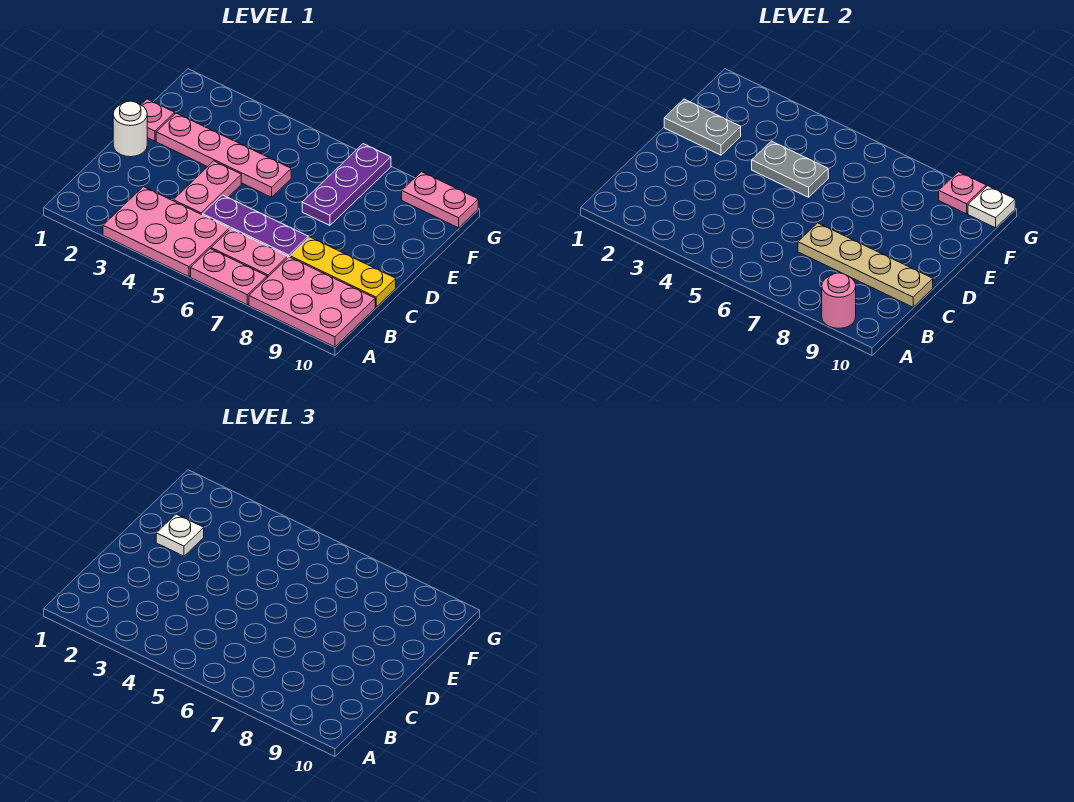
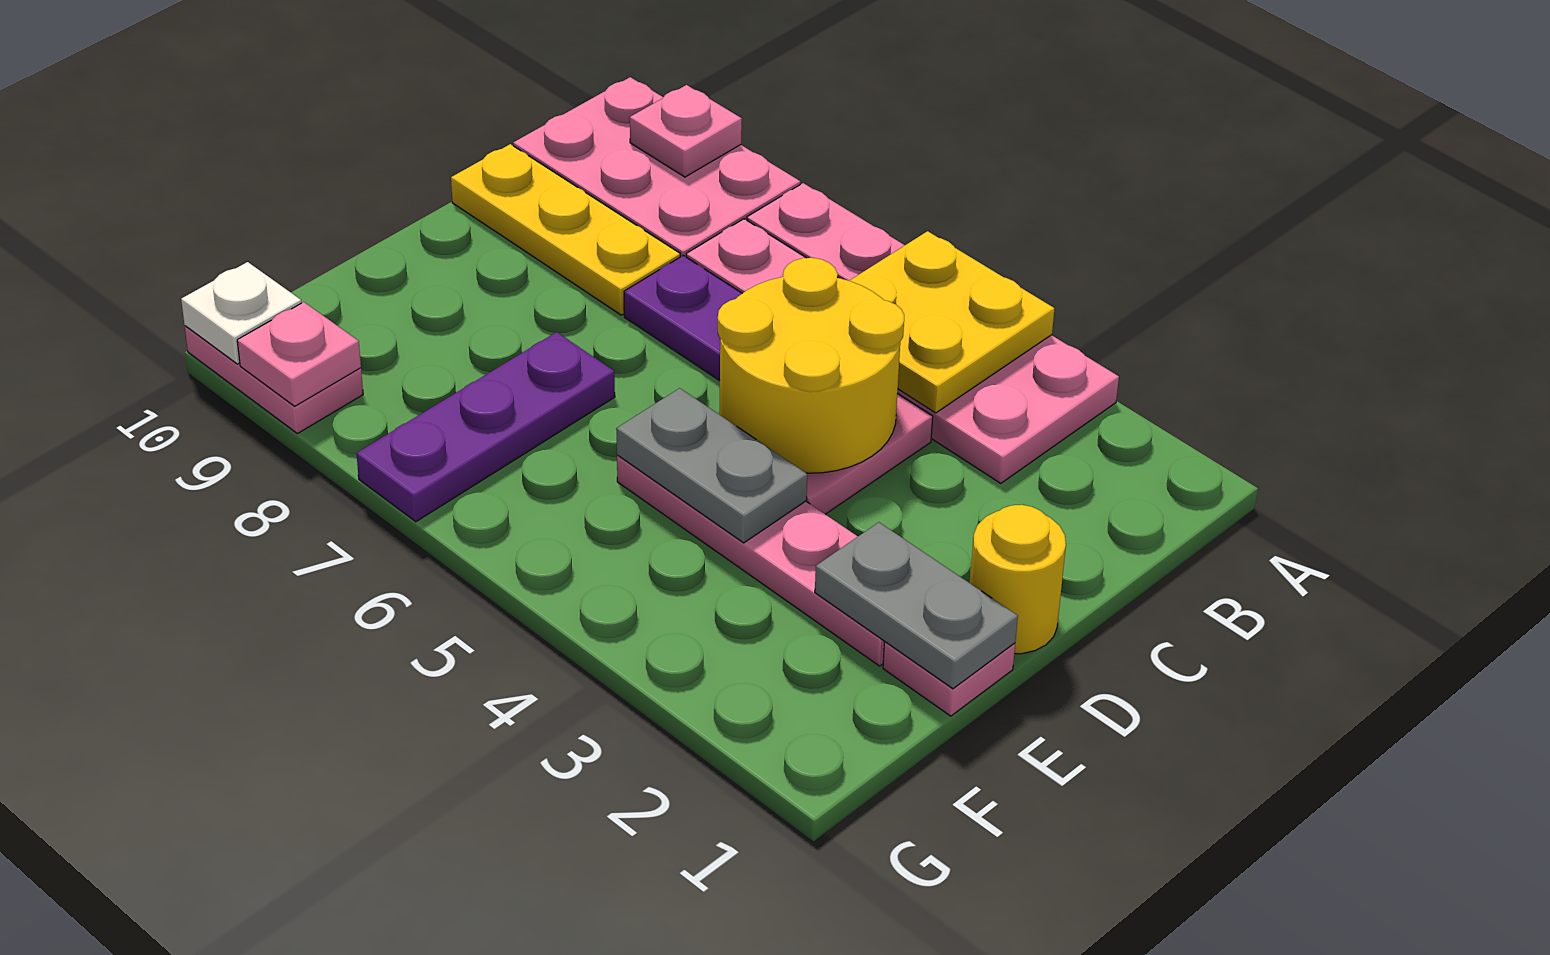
none -> yellow 2x2 plate [850,231,1055,413]
pink 1x1 round brick [822,273,856,328] -> pink 1x1 plate [630,85,742,177]
none -> yellow 2x2 round brick [718,258,904,473]
tan 1x4 plate [798,223,933,307] -> none
white 1x1 round brick [113,101,147,157] -> yellow 1x1 round brick [970,505,1066,654]
white 1x1 plate [156,514,204,556] -> none

